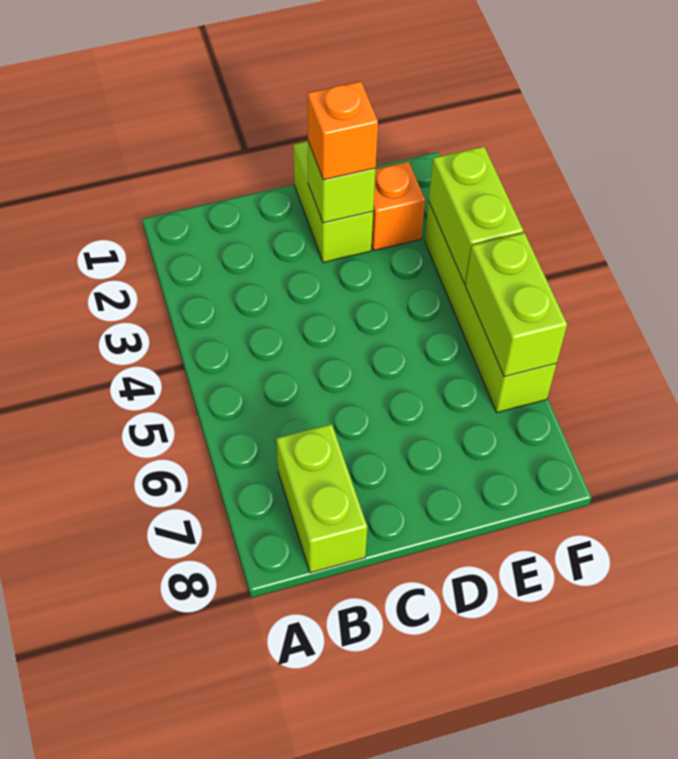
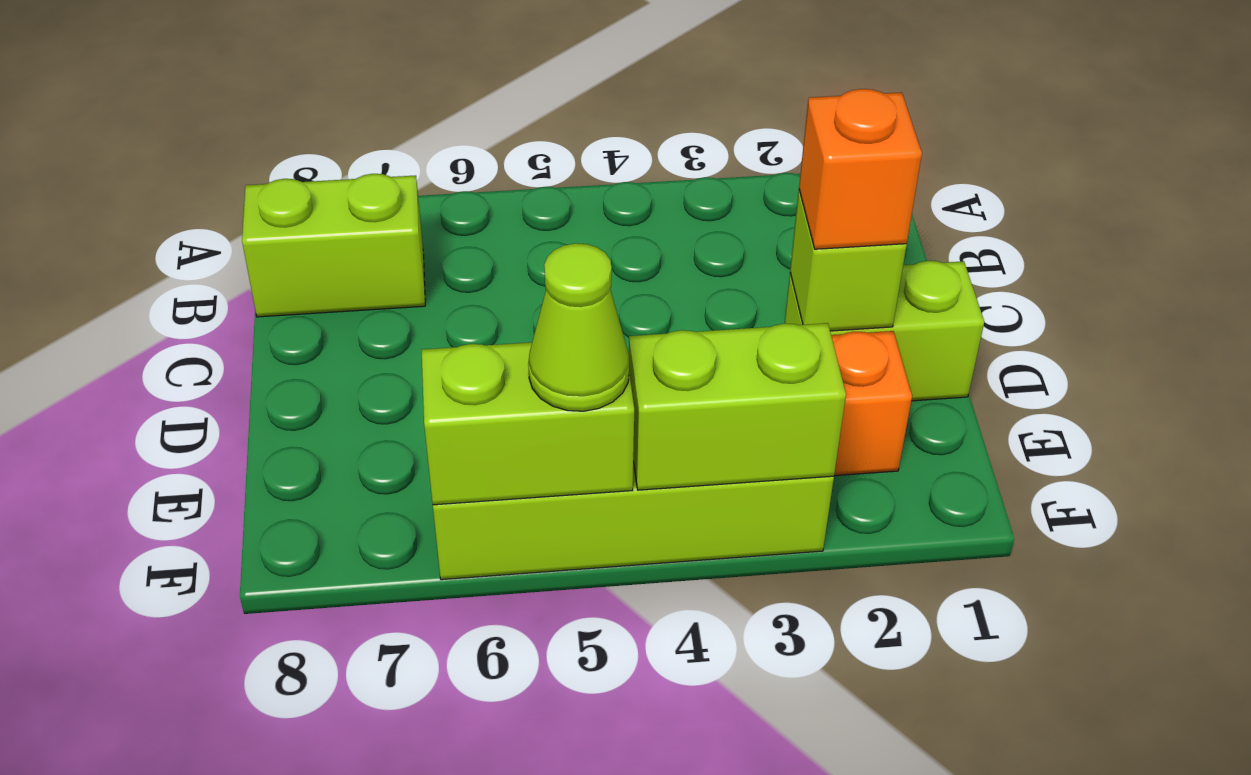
none -> lime 1x1 cone [528,243,629,411]

